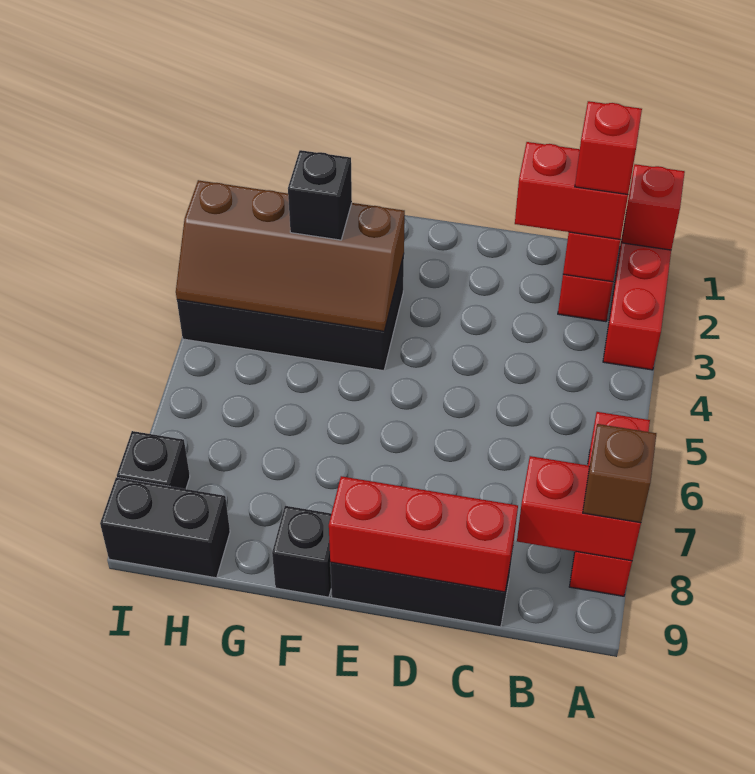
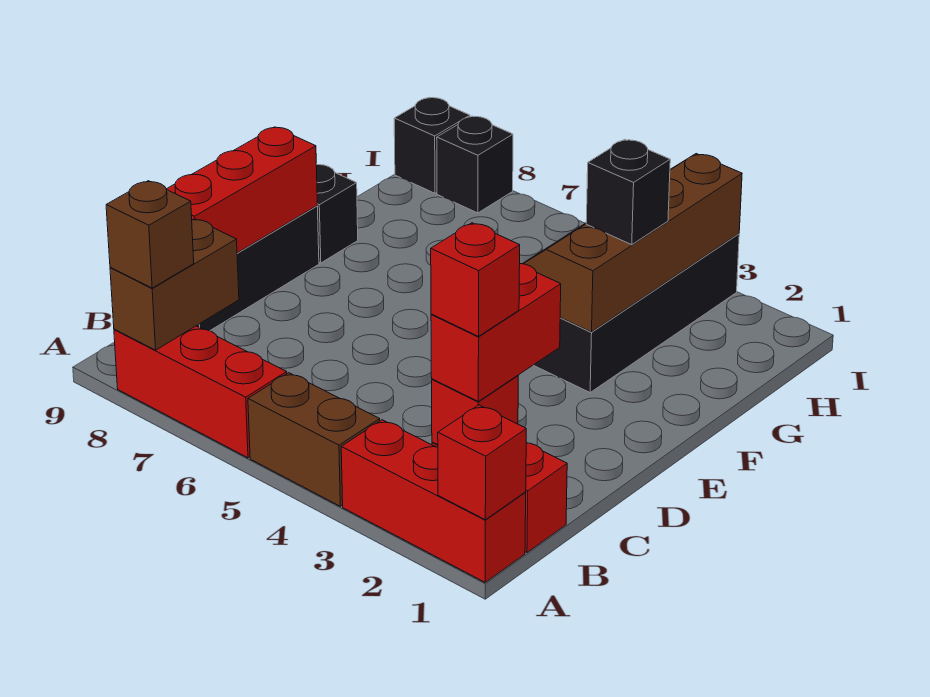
none -> brown 1x2 brick [248,373,380,506]
red 1x2 brick [517,456,641,561] -> brown 1x2 brick [110,219,239,350]
black 1x2 brick [100,478,230,578] -> black 1x1 brick [394,97,470,193]

